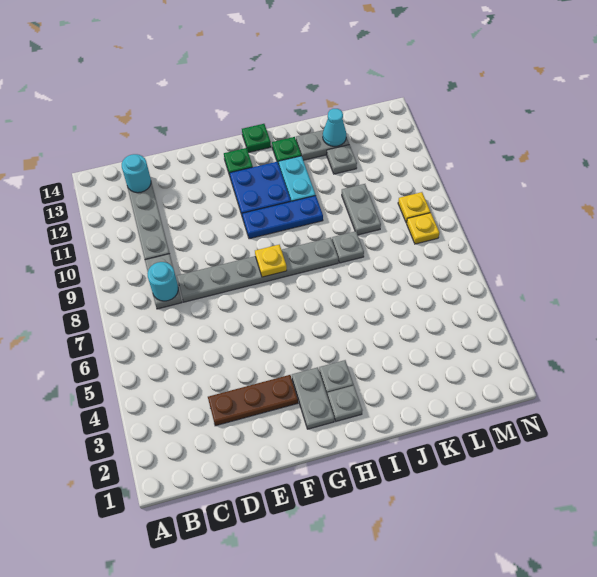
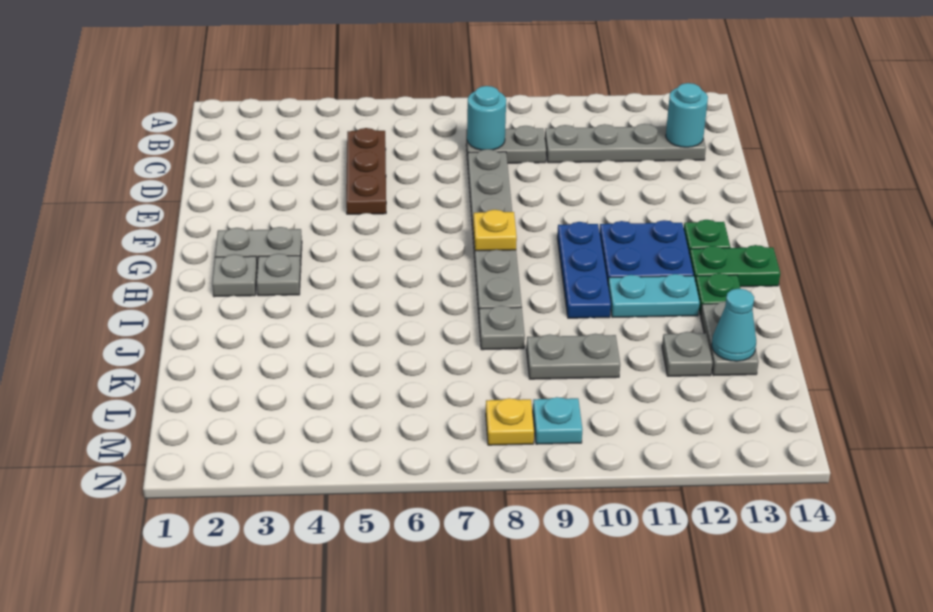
brown 1x3 plate [208,375,298,426] -> brown 1x3 plate moved to [346,128,386,214]
green 1x1 plate [242,124,271,153] -> green 1x2 plate [689,245,780,287]
yellow 1x1 plate [398,192,430,223] -> cyan 1x1 plate [533,397,582,444]

